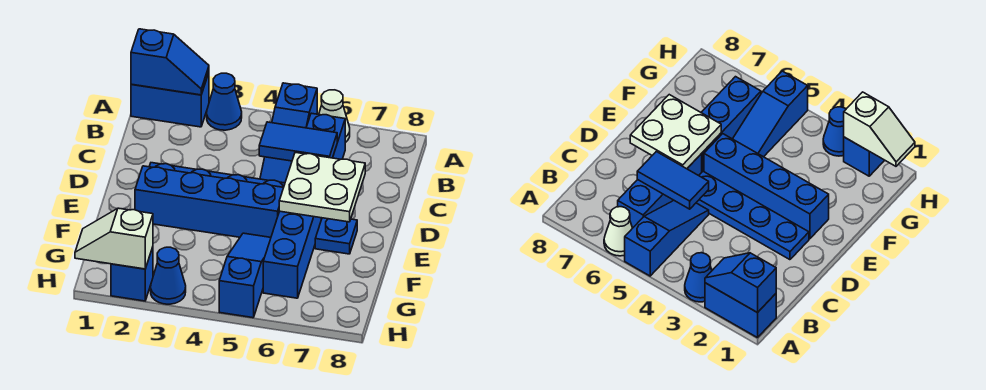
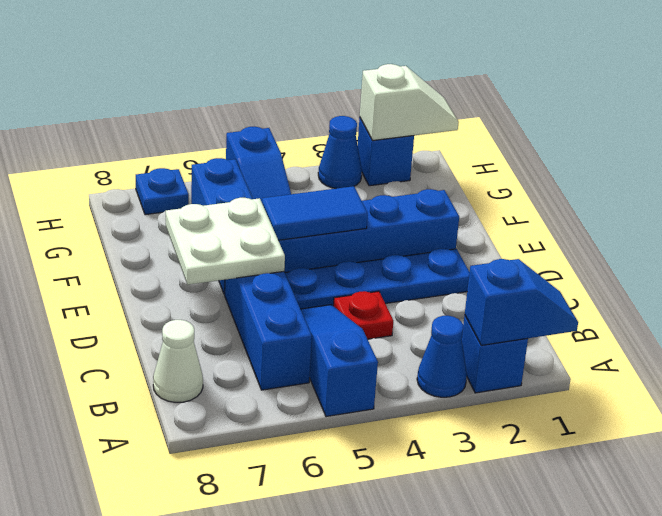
blue 1x2 brick [131,73,209,127] -> blue 1x1 brick [462,315,528,393]
blue 1x2 slope [131,29,209,95] -> blue 1x2 slope turned to [465,259,578,345]
white 1x1 cone [319,90,350,143] -> white 1x1 cone moved to [153,320,203,402]
none -> red 1x1 plate [333,291,393,339]
blue 1x2 tile [259,122,337,161] -> blue 1x2 tile moved to [262,186,368,240]
blue 1x1 plate [315,218,357,254] -> blue 1x1 plate moved to [136,168,189,215]

